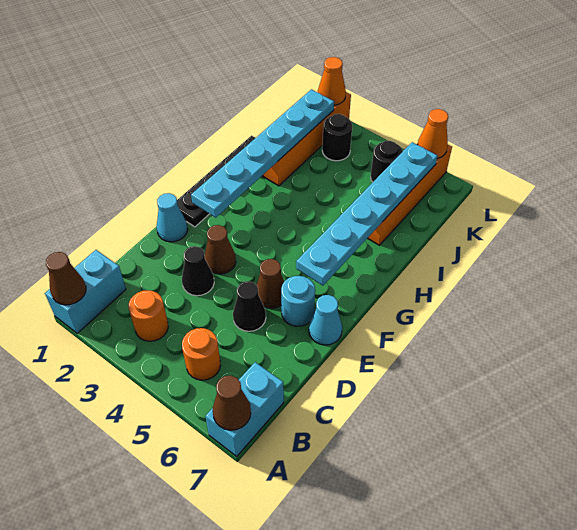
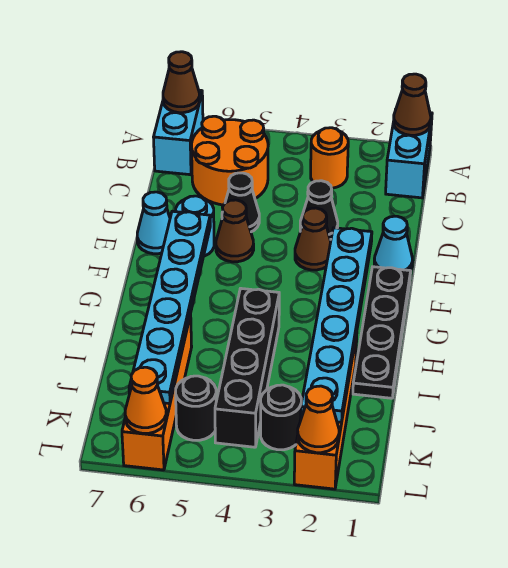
orange 1x1 round brick [182,328,220,380] -> orange 2x2 round brick [192,116,268,205]
none -> black 1x4 brick [215,289,279,447]

